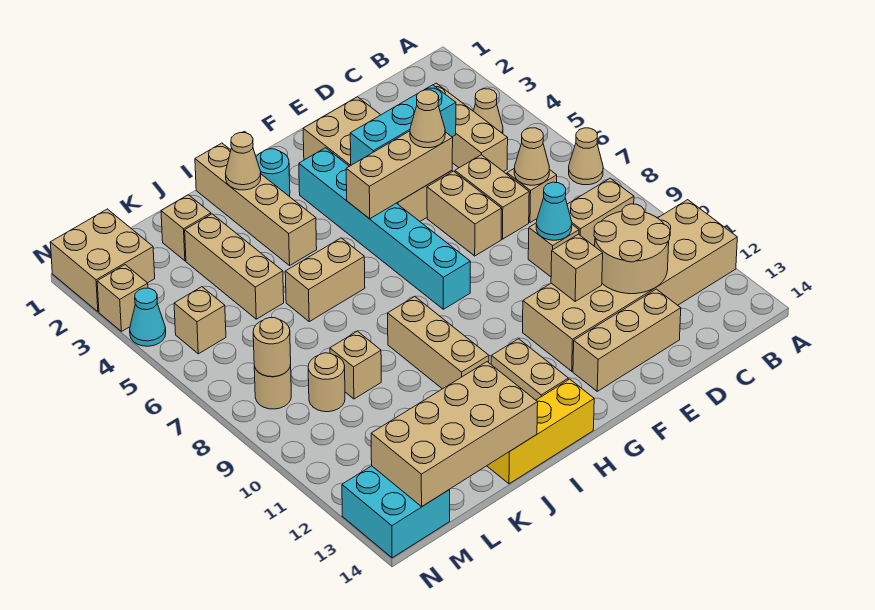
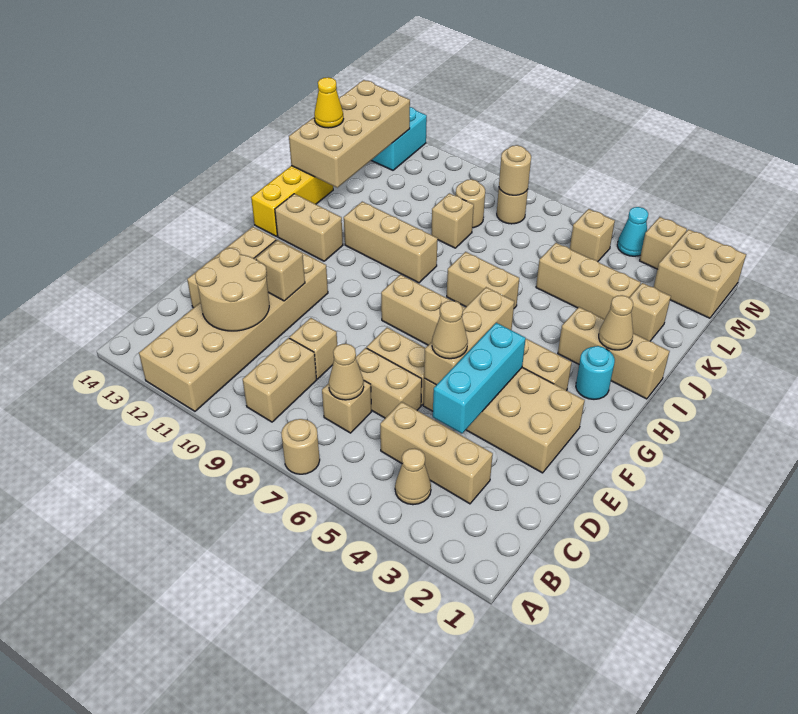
tan 1x1 cone [569,128,603,185] -> tan 1x1 round brick [281,419,320,474]
cyan 1x1 cone [536,182,572,240] -> none
cyan 1x6 brick [299,148,470,309] -> tan 1x6 brick [381,275,572,391]
tan 1x4 brick [195,143,317,265] -> tan 1x3 brick [558,307,670,399]
tan 1x2 brick [285,238,365,322] -> tan 1x2 brick turned to [447,252,519,308]
none -> yellow 1x1 cone [314,77,343,128]

